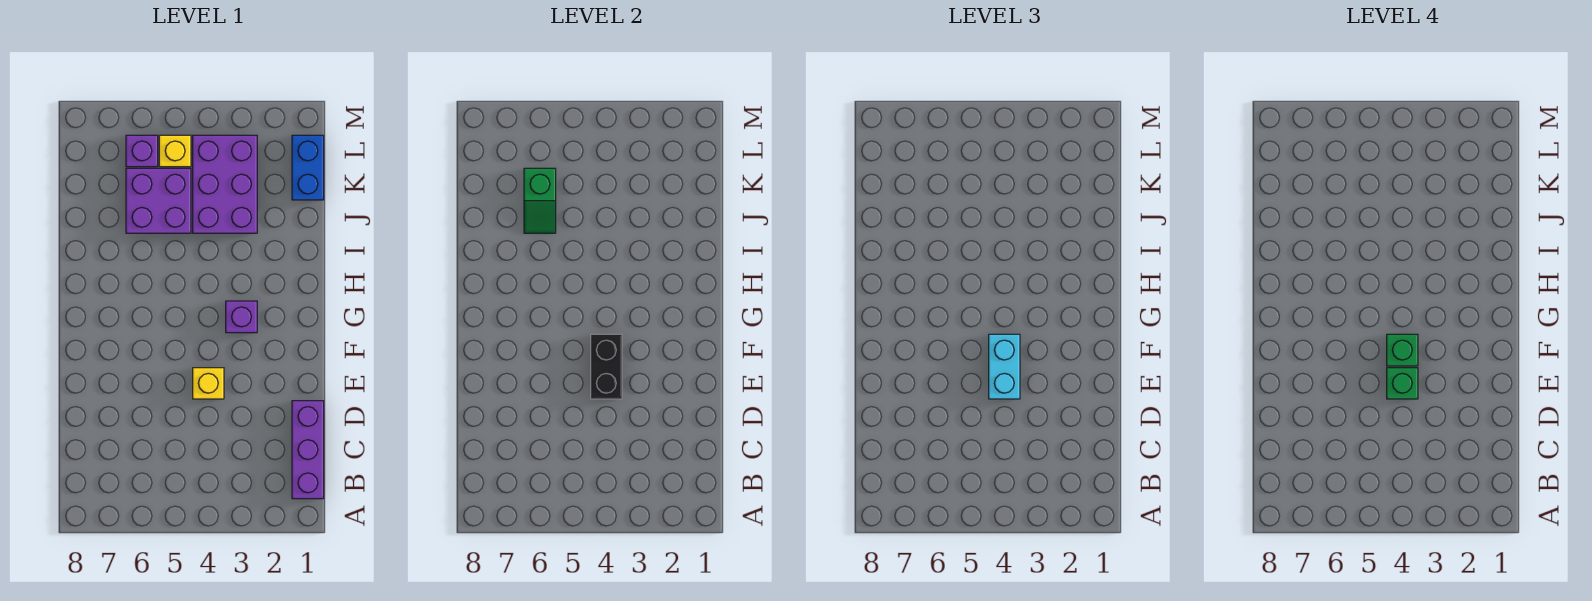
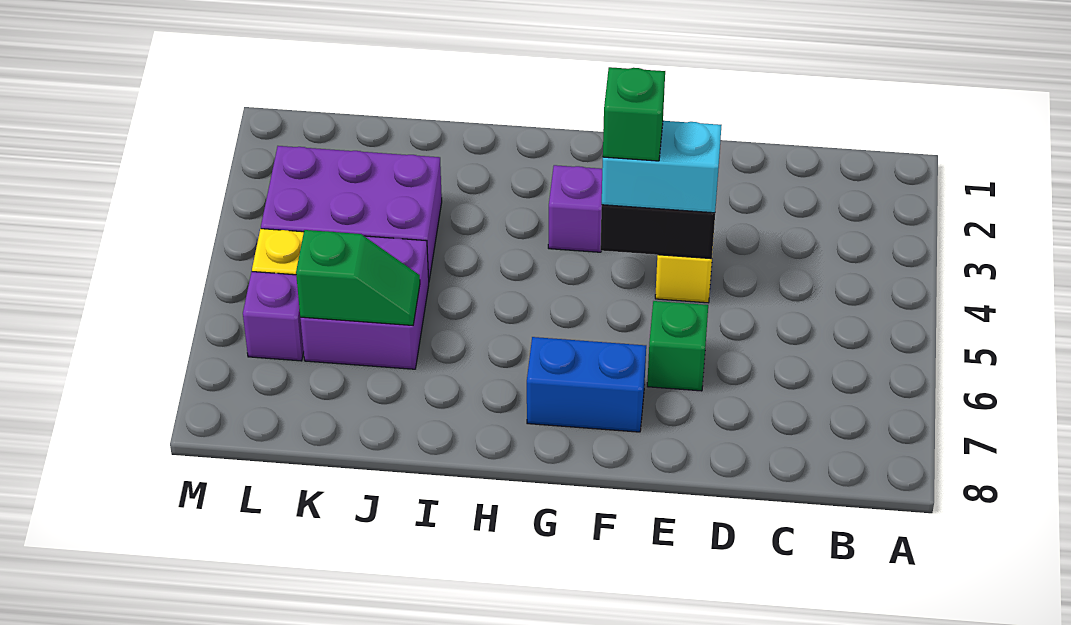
purple 1x3 brick [292,401,324,499] -> none
green 1x1 brick [1387,368,1418,399] -> green 1x1 brick moved to [647,301,708,391]
blue 1x2 brick [292,135,324,200] -> blue 1x2 brick moved to [527,337,646,432]

